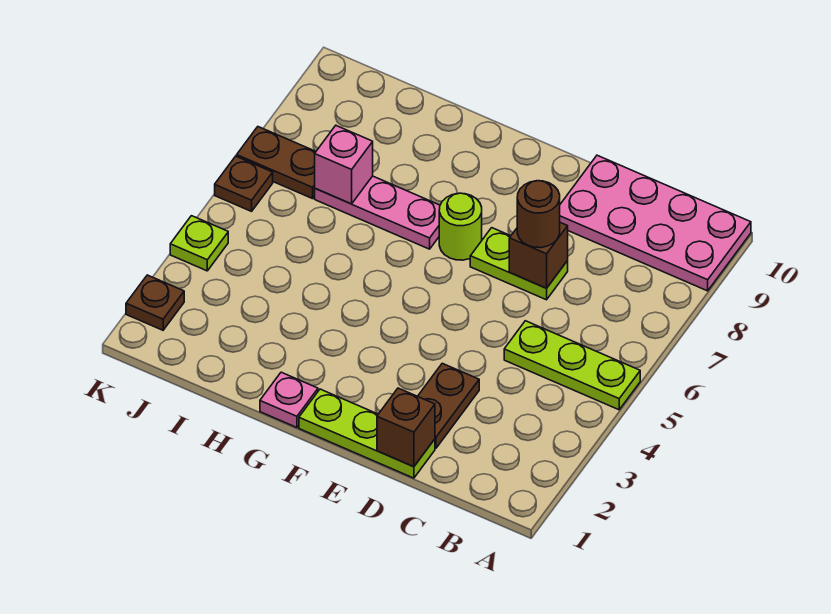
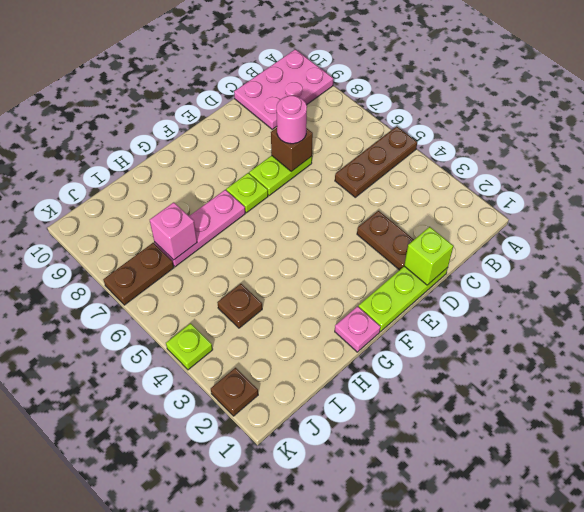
lime 1x3 plate [504,321,640,410] -> brown 1x3 plate [335,126,417,197]
pink 2x4 plate [560,155,751,291] -> pink 2x3 plate [234,49,333,129]
brown 1x1 brick [377,388,435,467] -> lime 1x1 brick [404,227,453,285]
brown 1x1 round brick [517,181,560,248] -> pink 1x1 round brick [277,96,307,144]
lime 1x1 round brick [439,193,482,260] -> lime 1x1 plate [226,173,268,213]
brown 1x1 plate [215,156,273,211] -> brown 1x1 plate moved to [217,284,262,328]

